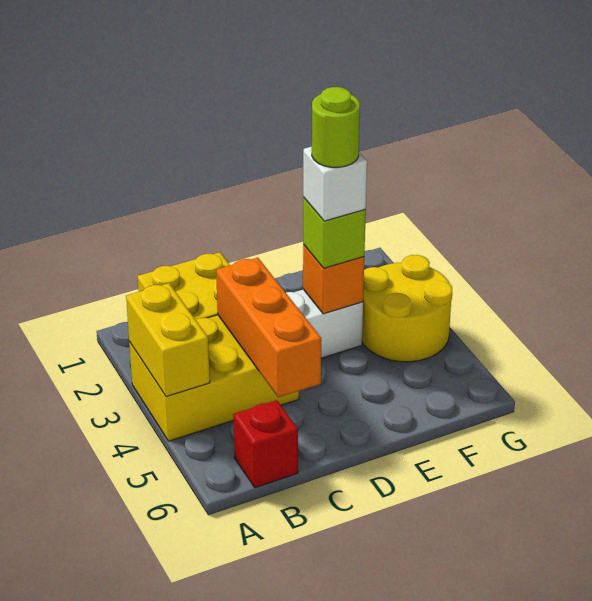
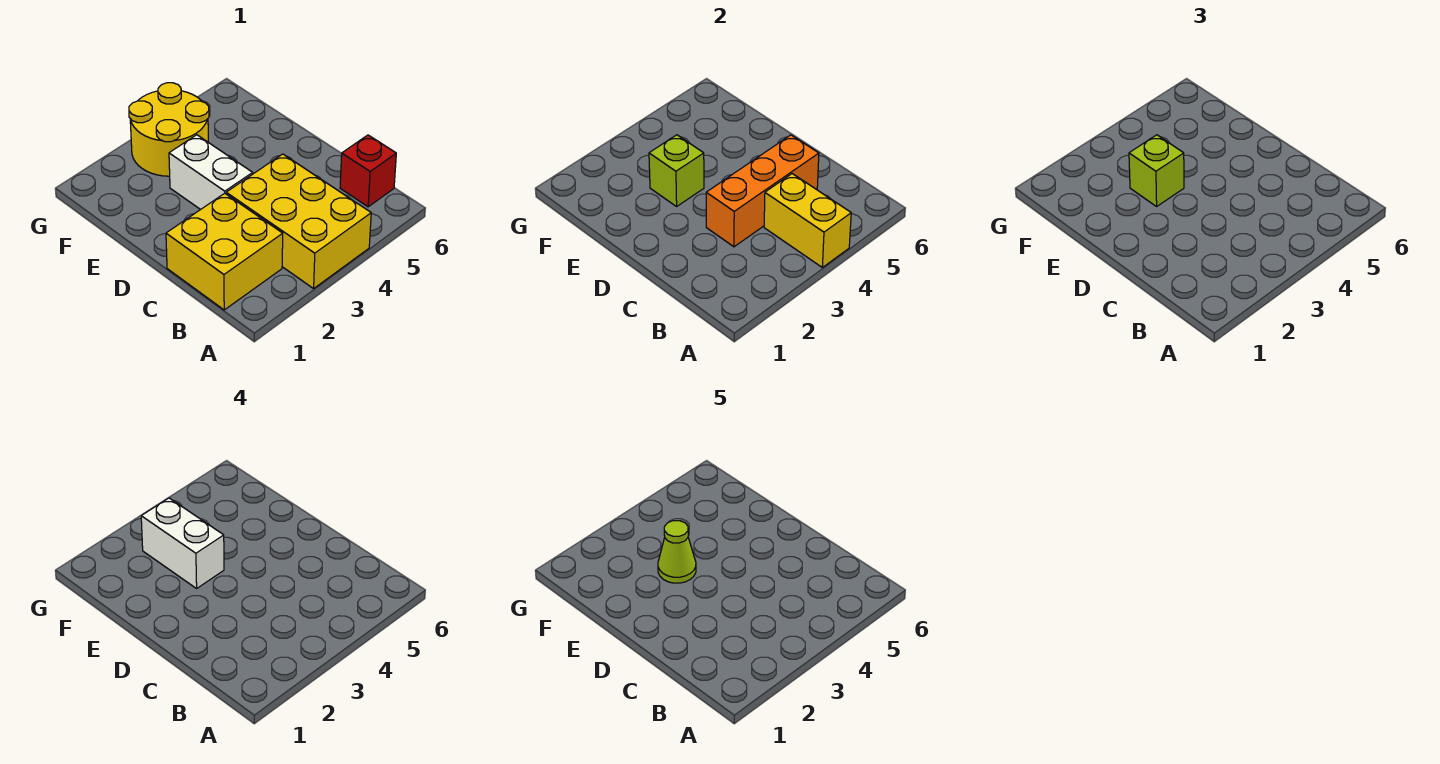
yellow 1x2 brick [126,283,210,397] -> yellow 1x2 brick turned to [764,174,851,267]
orange 1x1 brick [303,245,364,314] -> lime 1x1 brick [649,135,704,206]
white 1x1 brick [303,147,367,221] -> white 1x2 brick [141,498,224,588]
lime 1x1 round brick [312,87,360,167] -> lime 1x1 cone [658,521,696,583]

